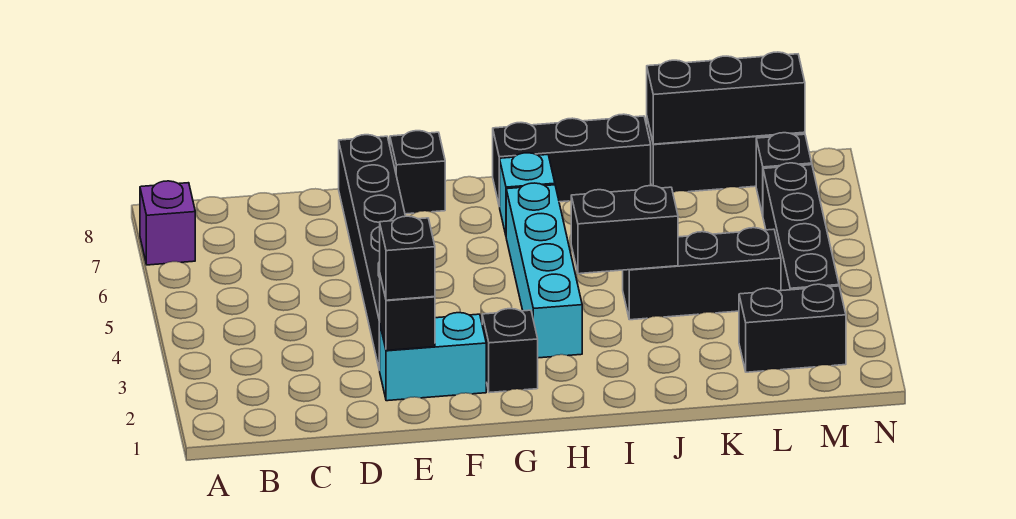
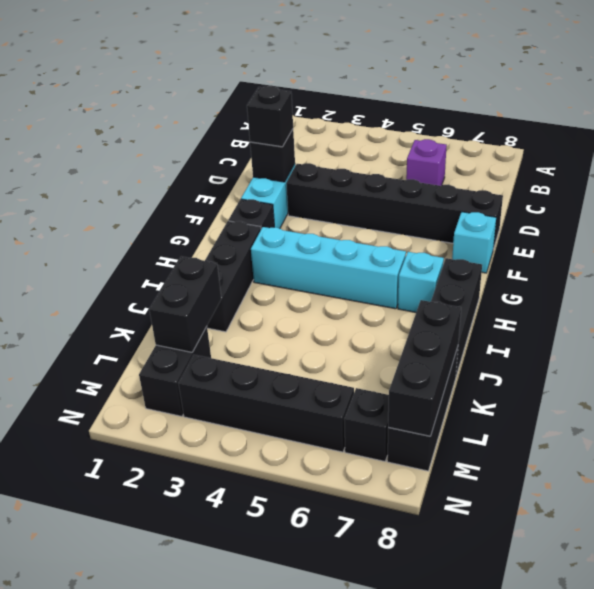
purple 1x1 brick [140,181,195,265] -> purple 1x1 brick moved to [406,139,447,186]
black 1x1 brick [390,131,445,214] -> cyan 1x1 brick [452,212,496,273]
black 1x2 brick [571,186,678,274] -> black 1x2 brick moved to [149,256,221,352]
black 1x3 brick [623,228,781,320] -> black 1x3 brick moved to [205,221,261,332]

